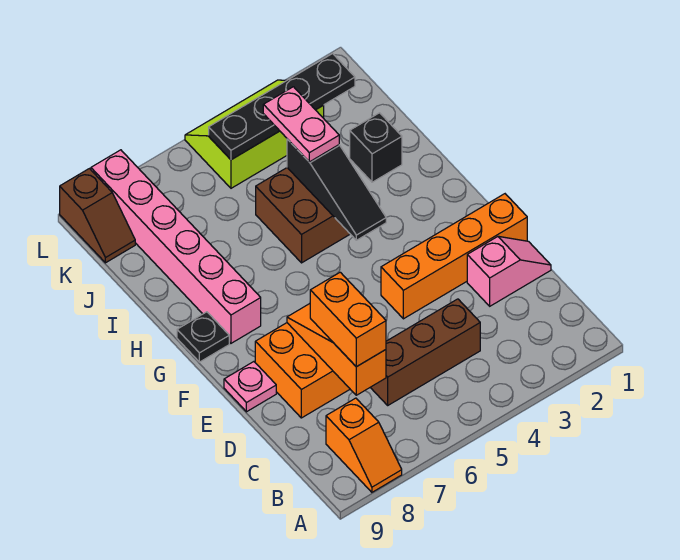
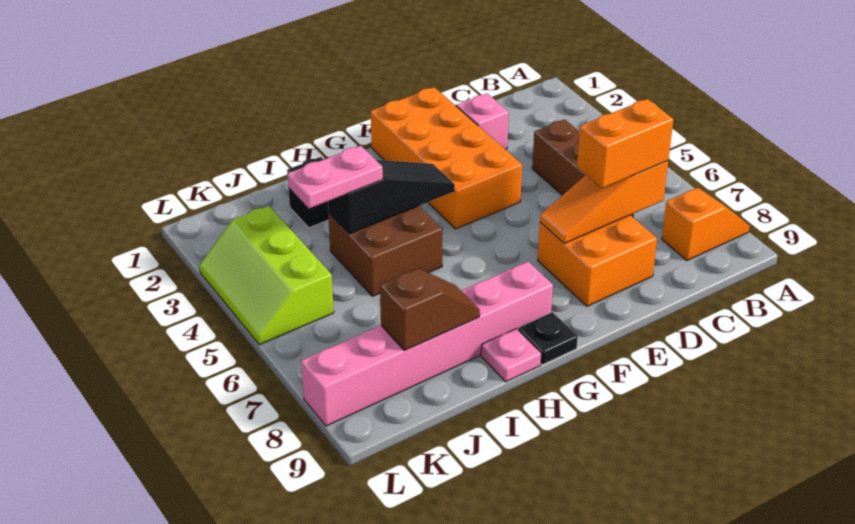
orange 1x4 brick [381,194,527,319] -> orange 2x4 brick [371,87,522,229]
pink 1x1 plate [224,362,276,412] -> pink 1x1 plate moved to [481,329,541,382]
black 1x4 plate [209,54,355,160] -> none
brown 1x2 slope [60,169,135,263] -> brown 1x2 slope moved to [380,268,480,351]

